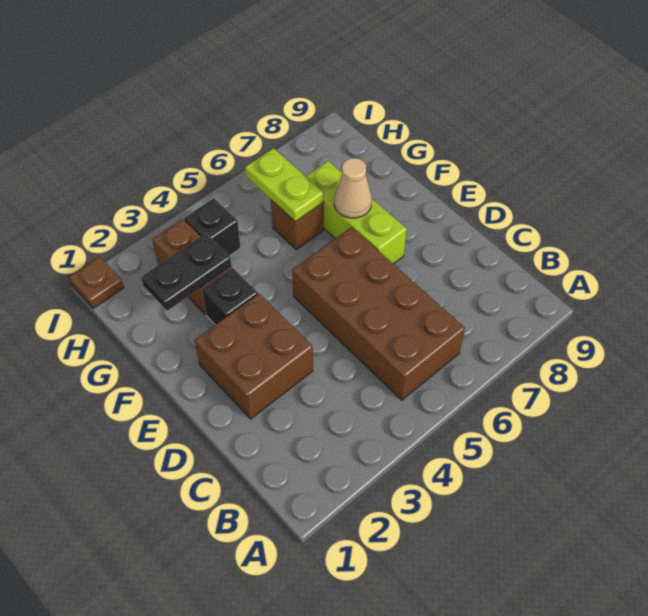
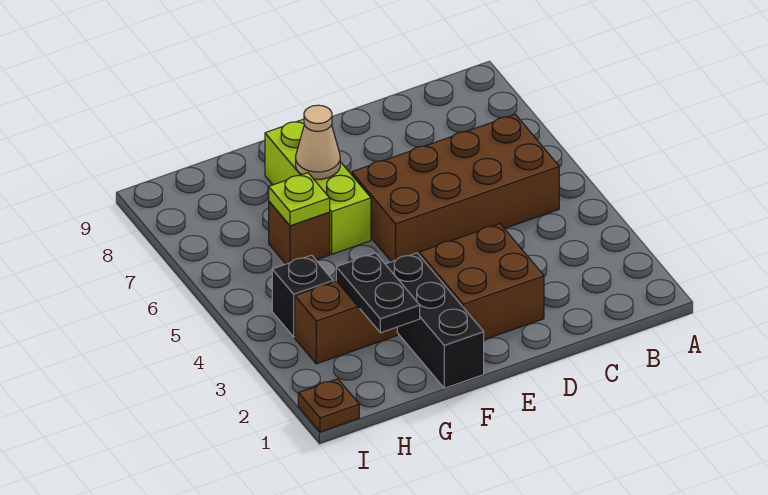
lime 1x3 brick [306,161,407,264] -> lime 1x3 brick turned to [265,119,371,254]
black 1x1 brick [202,268,258,325] -> black 1x3 brick [386,253,484,388]
lime 1x2 plate [245,148,324,222] -> lime 1x1 plate [269,173,330,226]

